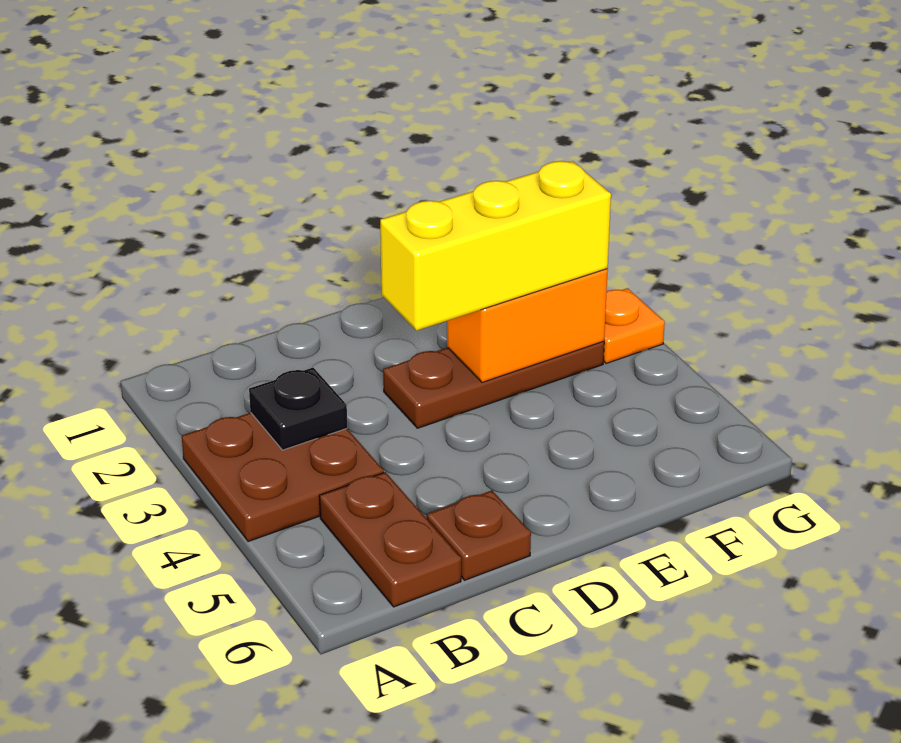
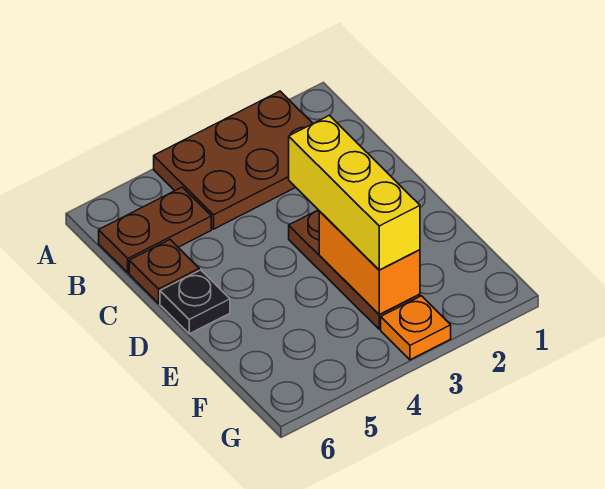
brown 2x2 plate [182,413,384,542] -> brown 2x3 plate [154,91,313,229]
black 1x1 plate [249,368,347,450] -> black 1x1 plate moved to [160,270,230,334]

